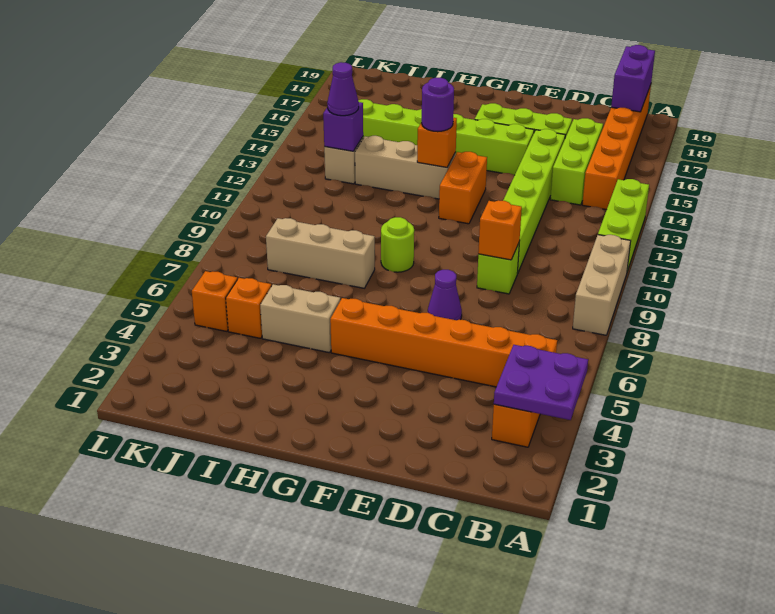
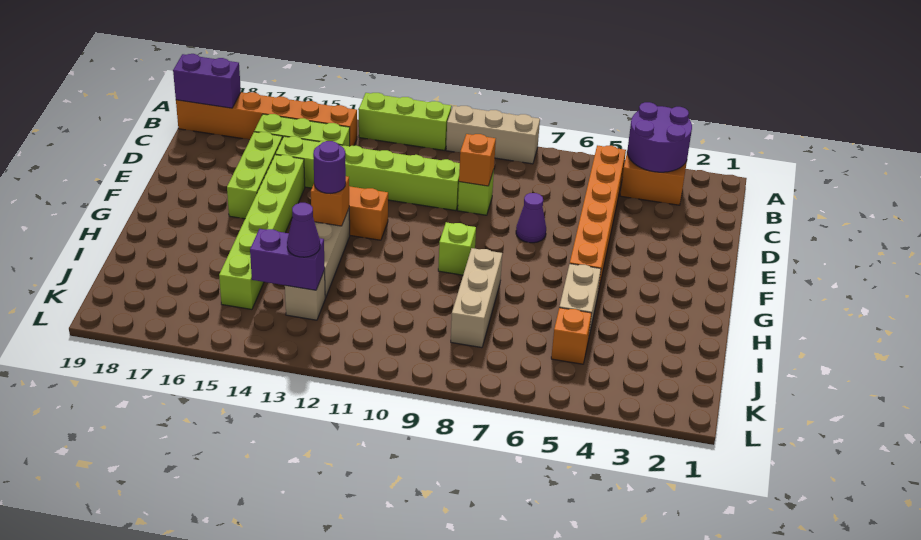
purple 2x2 plate [494,345,588,420] -> purple 2x2 round brick [627,102,692,172]
lime 1x1 round brick [381,217,414,272] -> lime 1x1 brick [438,222,476,275]
purple 1x1 brick [323,102,363,151] -> purple 1x2 brick [250,229,325,290]
orange 1x1 brick [192,271,237,331] -> none

